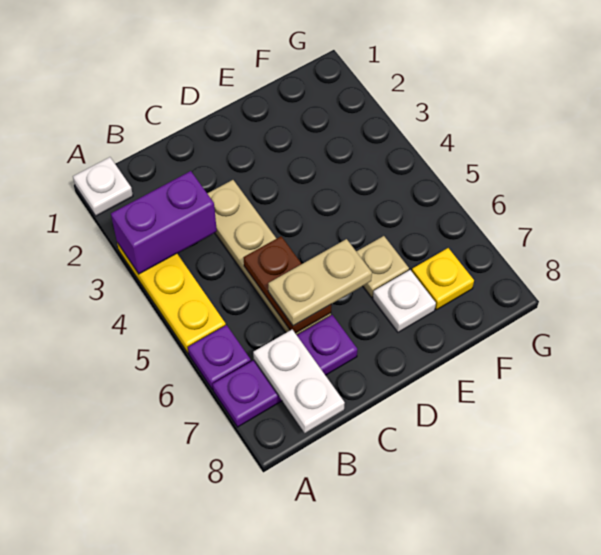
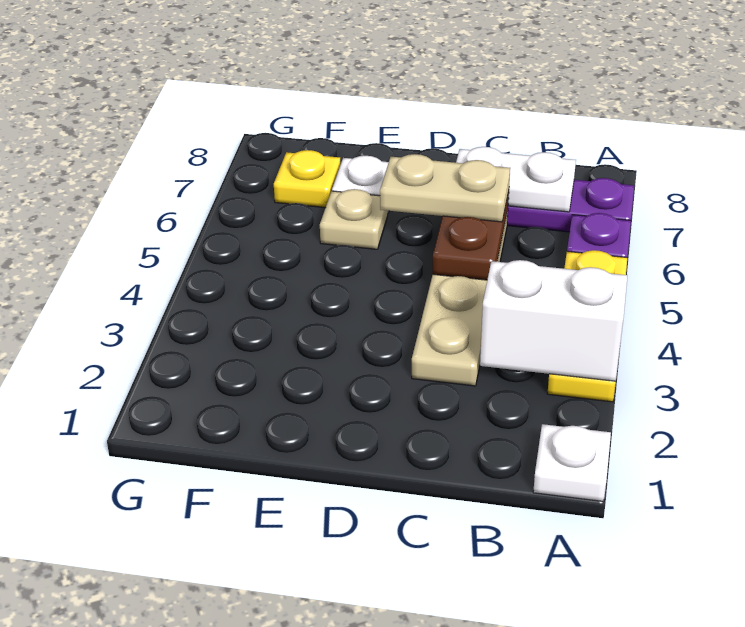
purple 1x2 brick [111,171,217,274] -> white 1x2 brick [480,260,627,381]
white 1x2 plate [253,330,345,433] -> white 1x2 plate turned to [456,147,576,212]

